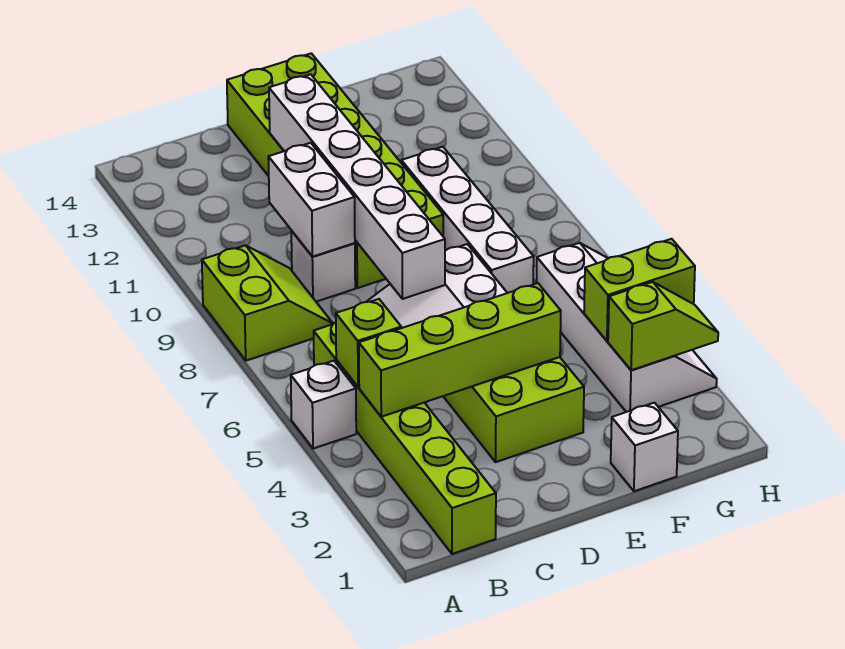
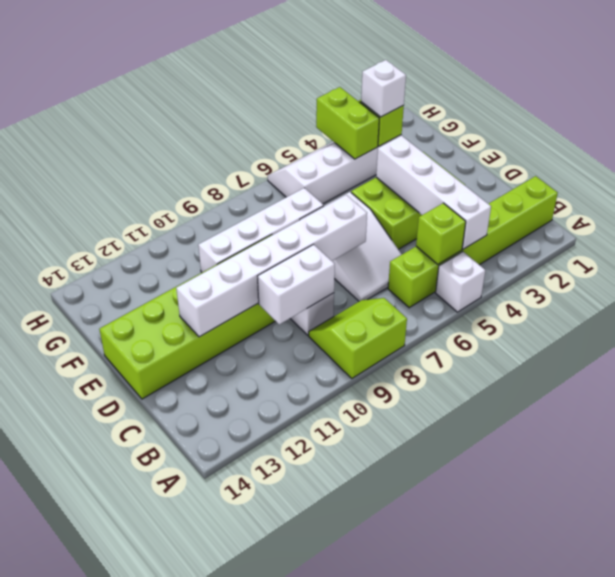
lime 1x4 brick [359,283,561,417] -> white 1x4 brick [376,136,491,249]
white 1x1 brick [611,403,678,491] -> white 1x1 brick moved to [361,60,406,117]

